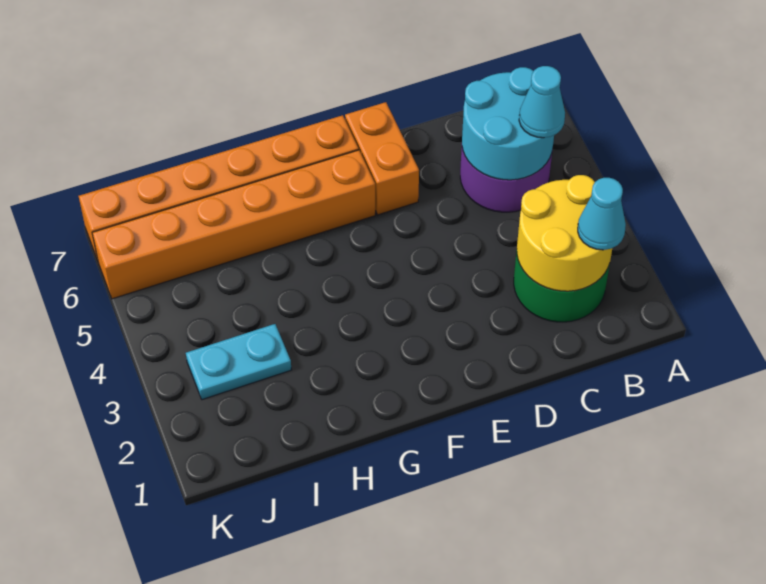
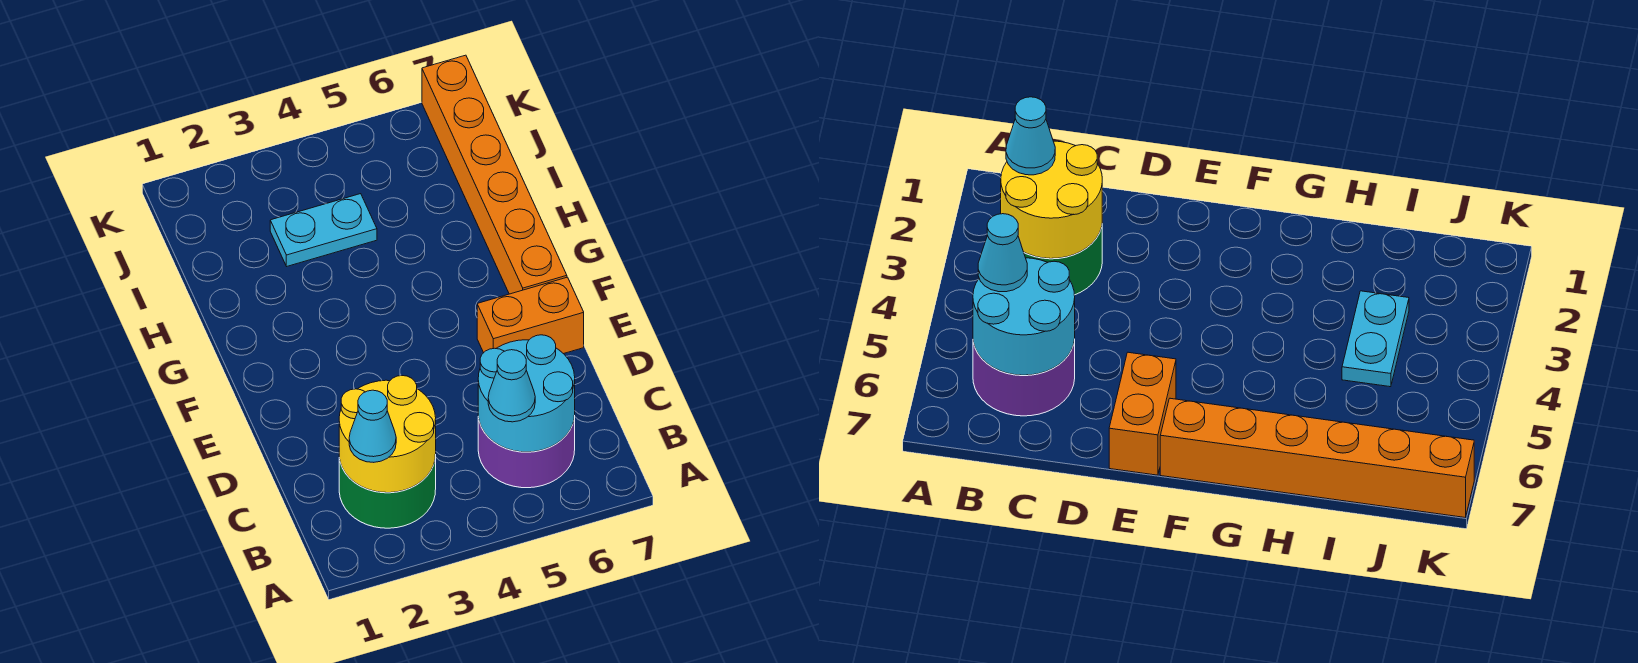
orange 1x6 brick [92,150,375,299] -> none
cyan 1x2 plate [186,324,291,400] -> cyan 1x2 plate turned to [270,194,377,266]

